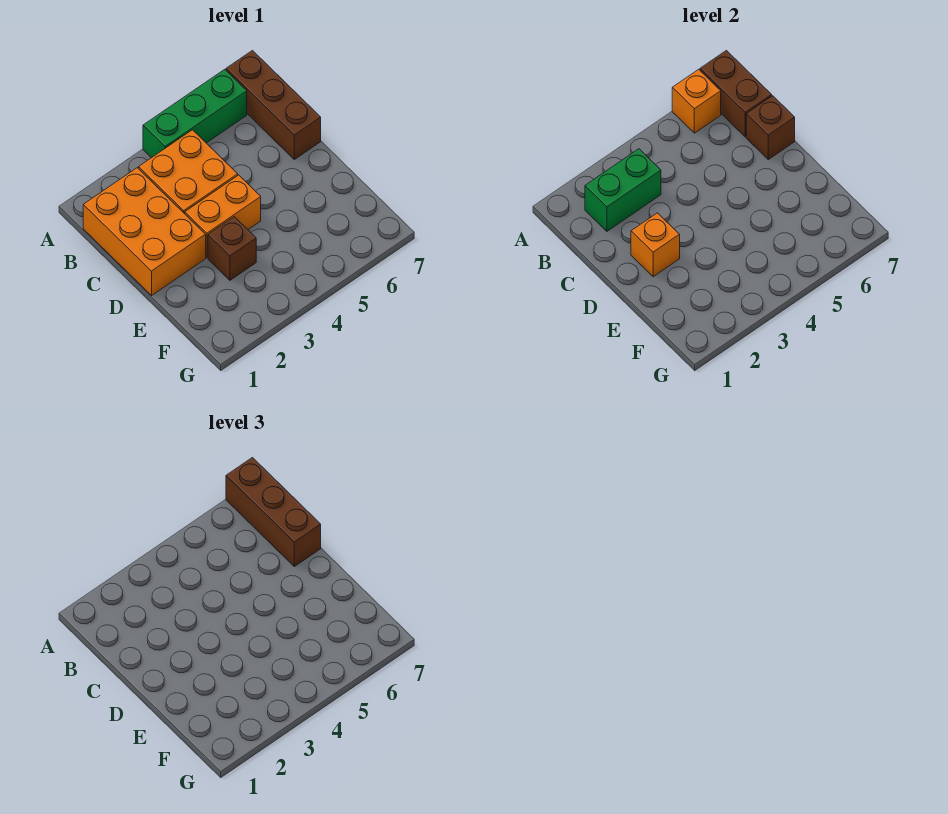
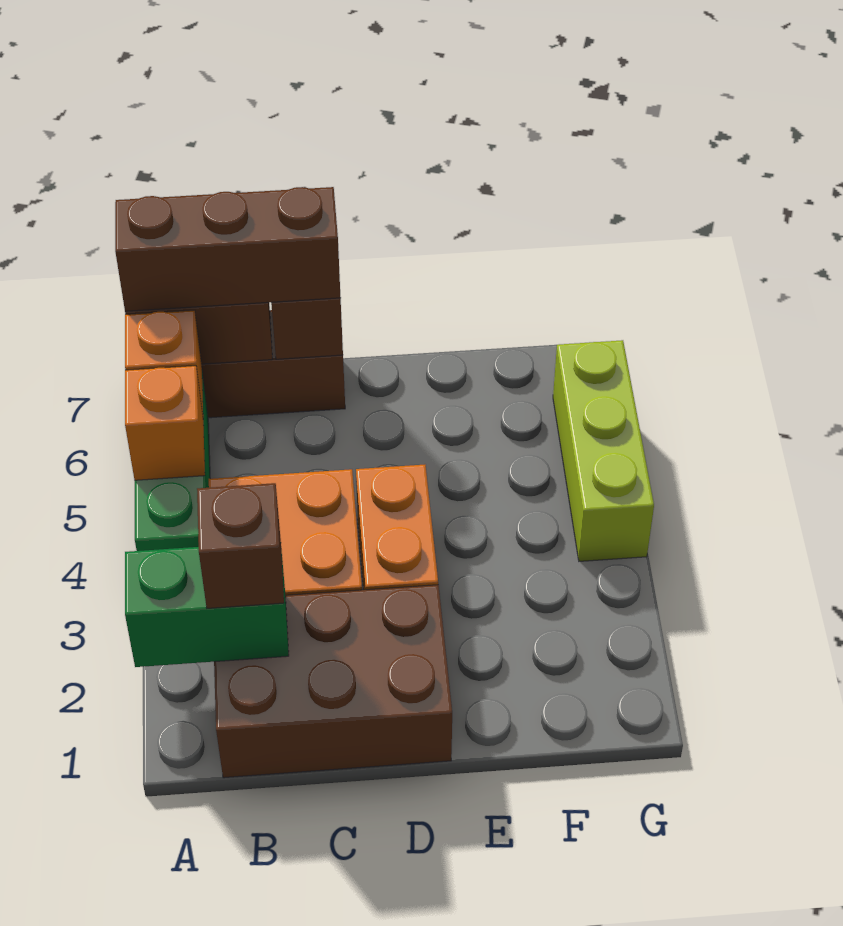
orange 2x3 brick [83,168,206,295] -> brown 2x3 brick [214,585,452,778]
green 1x2 brick [585,149,661,231] -> green 1x2 brick turned to [125,547,289,667]
orange 1x1 brick [631,213,680,277] -> orange 1x1 brick moved to [125,366,205,480]
brown 1x1 brick [208,217,256,280] -> brown 1x1 brick moved to [197,483,284,608]
none -> lime 1x3 brick [553,340,654,561]

